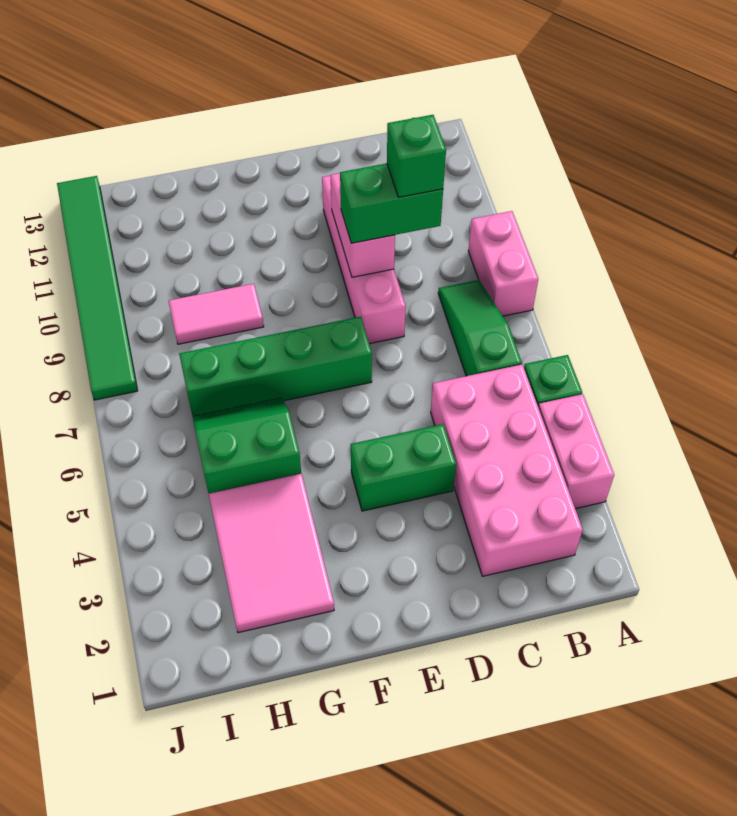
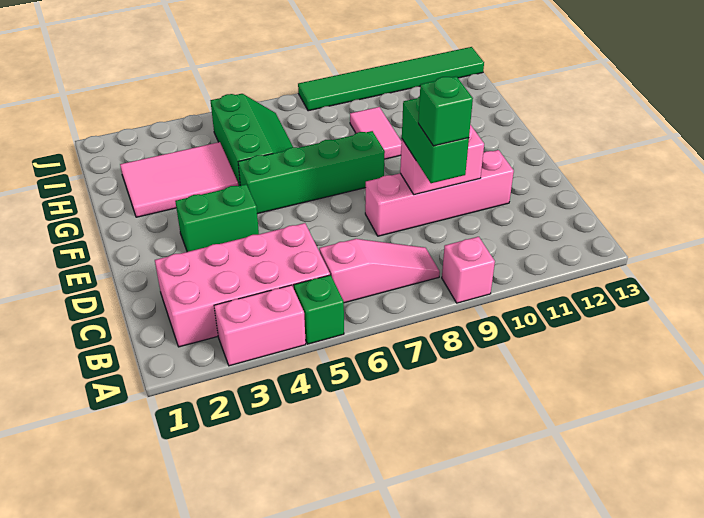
pink 1x2 brick [468,211,538,316] -> pink 1x1 brick [442,237,495,303]
green 1x3 slope [438,280,522,376] -> pink 1x3 slope [319,239,440,303]
green 1x2 brick [351,424,456,511] -> green 1x2 brick turned to [175,184,259,252]
green 1x4 brick [179,317,372,416] -> green 1x4 brick turned to [238,131,385,214]
green 2x2 slope [193,398,301,494] -> green 2x3 slope [211,94,293,186]

